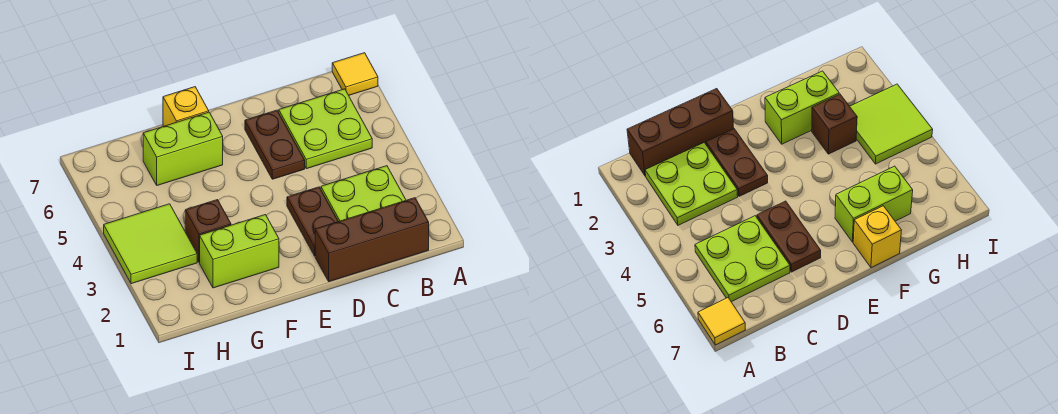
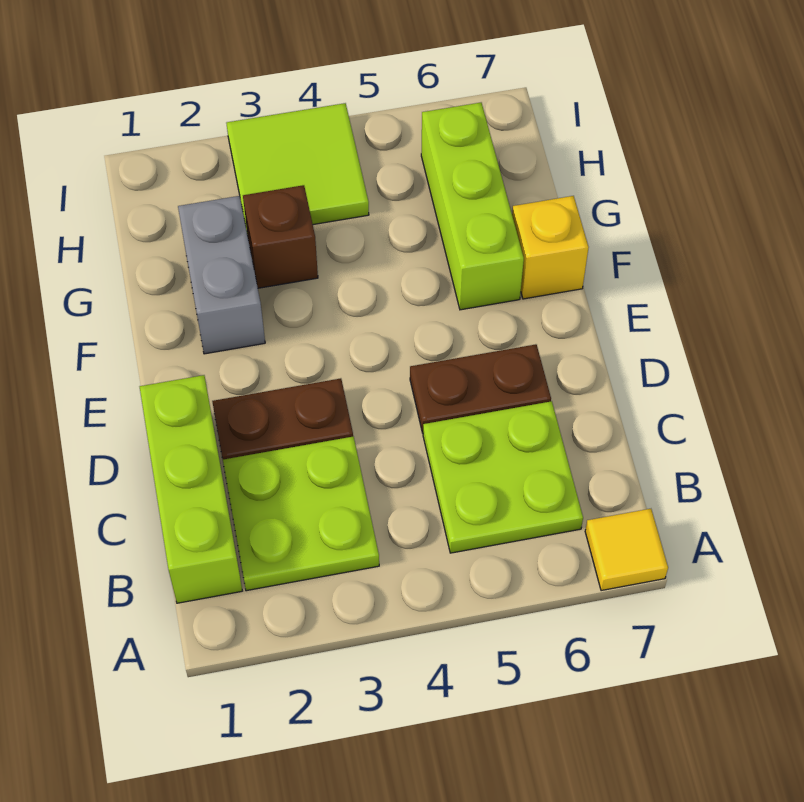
brown 1x3 brick [315,198,429,282] -> lime 1x3 brick [140,375,242,603]
lime 1x2 brick [200,215,279,288] -> grey 1x2 brick [178,196,265,354]
lime 1x2 brick [143,112,223,185] -> lime 1x3 brick [421,103,524,310]

